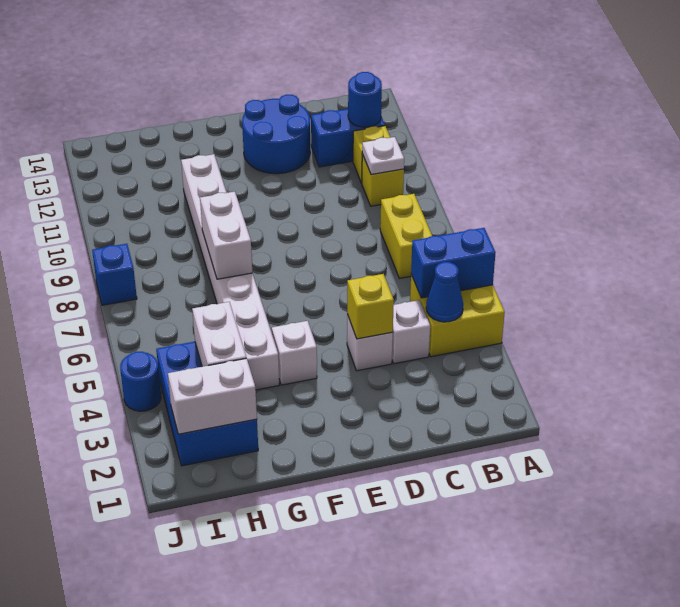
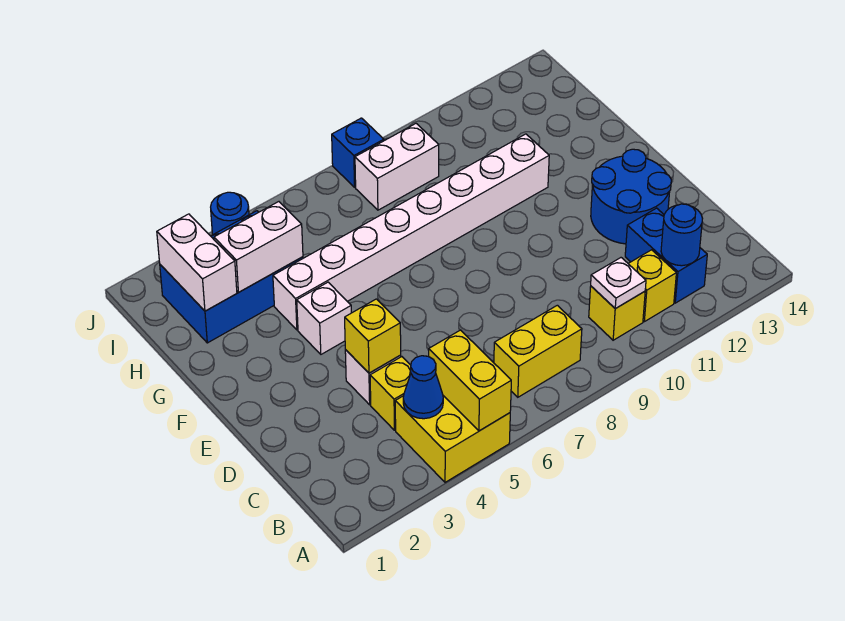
blue 1x2 brick [411,228,496,298] -> yellow 1x2 brick [429,330,511,431]
white 1x1 brick [392,300,430,364] -> yellow 1x1 brick [370,357,411,430]
white 1x2 brick [200,192,252,279] -> white 1x2 brick moved to [355,124,439,210]

